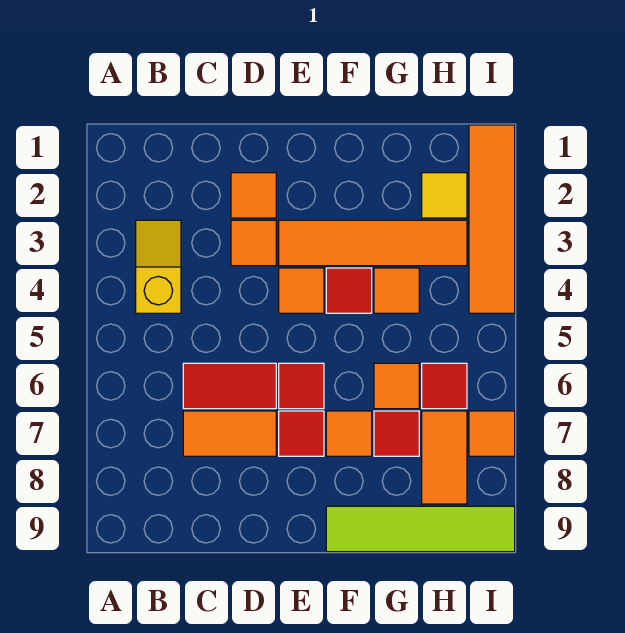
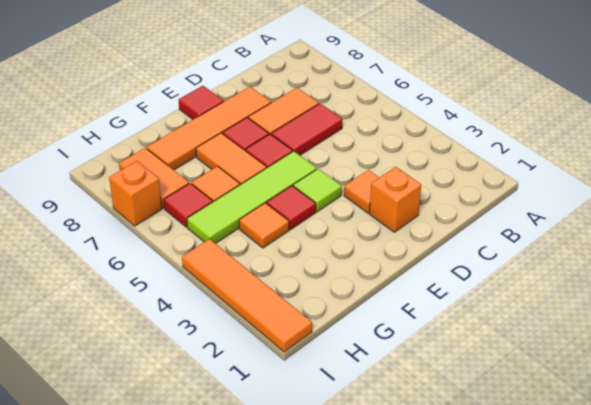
yellow 1x2 slope [136,220,181,313] -> none
orange 1x1 tile [231,173,276,218] -> orange 1x1 brick [369,167,421,232]
orange 1x4 tile [279,220,467,266] -> orange 1x4 tile moved to [147,87,271,170]
orange 1x1 tile [279,268,324,313] -> lime 1x1 tile [293,169,342,212]
orange 1x1 tile [326,411,372,456] -> orange 1x2 tile [196,133,267,185]
lime 1x4 tile [326,506,515,552] -> lime 1x4 tile moved to [187,151,317,244]
red 1x1 tile [374,411,419,456] -> red 1x1 tile moved to [178,86,224,119]
yellow 1x1 tile [422,173,467,218] -> none
orange 1x1 tile [469,411,515,456] -> orange 1x1 brick [109,161,162,226]

